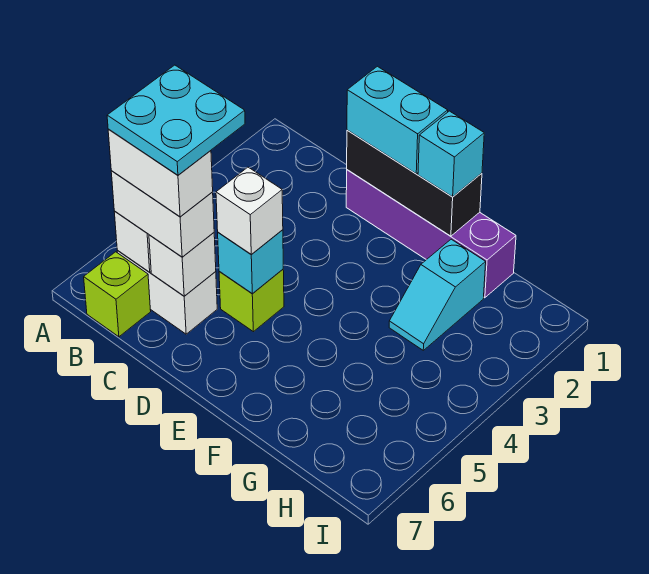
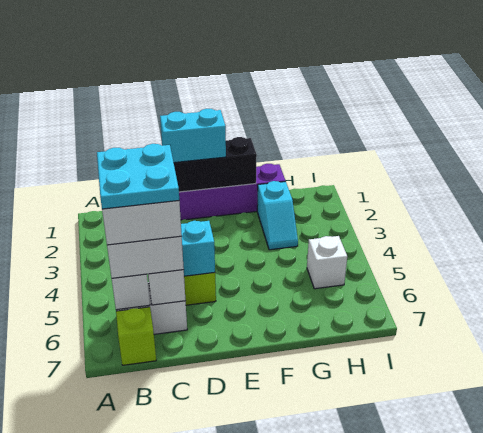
white 1x1 brick [216,167,283,255] -> white 1x1 brick moved to [307,236,347,289]
cyan 1x1 brick [418,111,484,197] -> none

